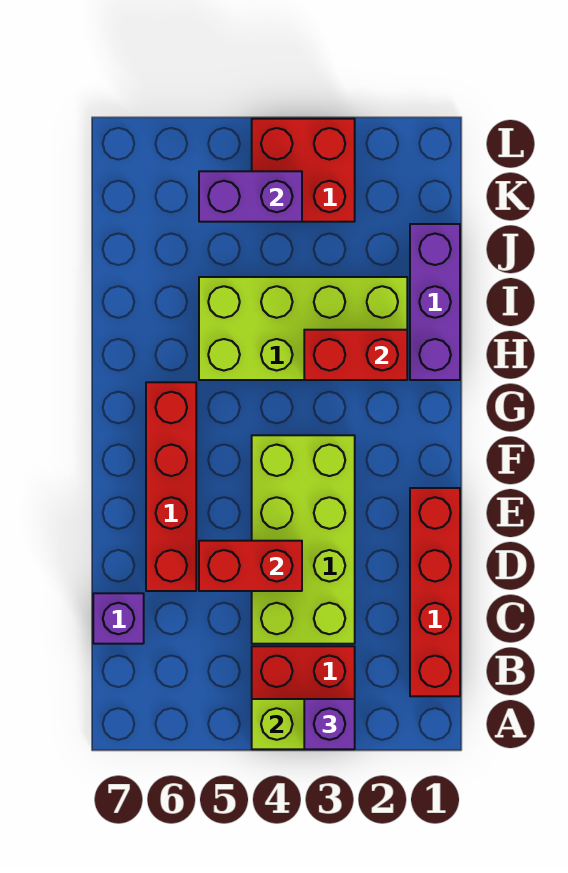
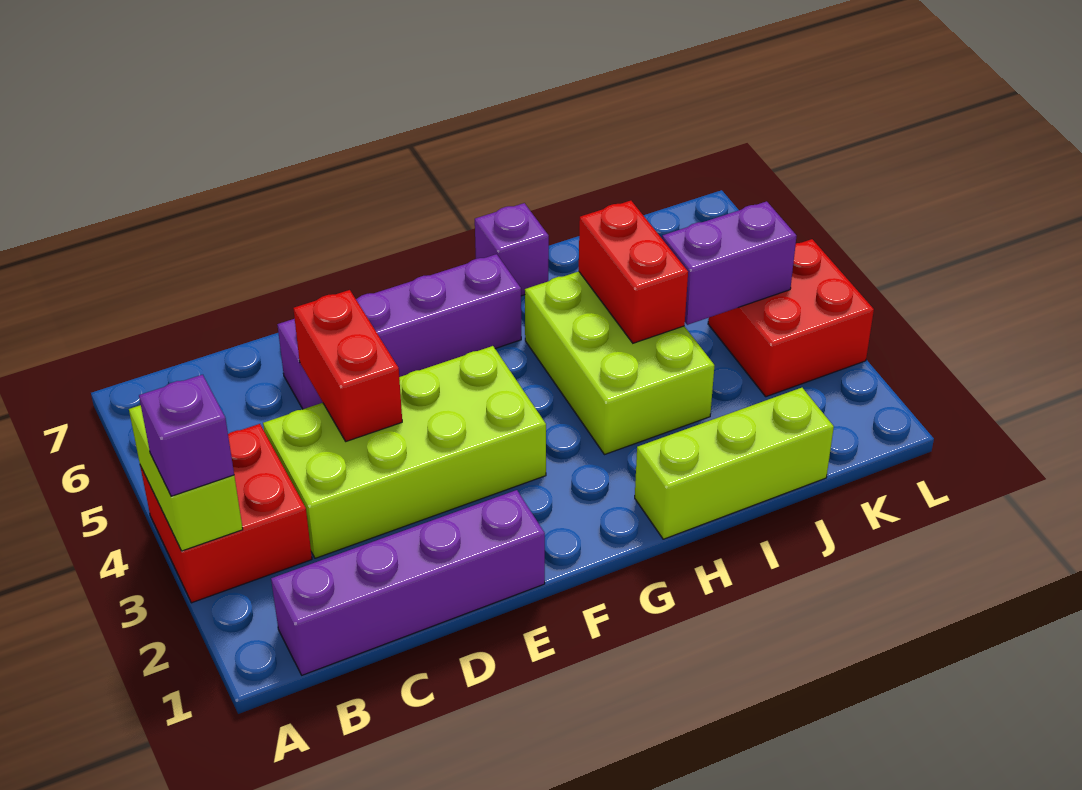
red 1x4 brick [410,488,460,696] -> purple 1x4 brick [271,490,545,675]
purple 1x1 brick [93,593,144,644] -> purple 1x1 brick moved to [475,203,549,296]
red 1x4 brick [146,382,196,591] -> purple 1x4 brick [277,254,521,409]
purple 1x3 brick [410,224,460,380] -> lime 1x3 brick [635,388,834,539]
lime 2x4 brick [199,277,407,380] -> lime 2x3 brick [525,272,715,455]
red 1x2 brick [304,330,407,380] -> red 1x2 brick moved to [579,201,688,343]
purple 1x2 brick [199,171,302,222] -> purple 1x2 brick turned to [662,201,796,325]

